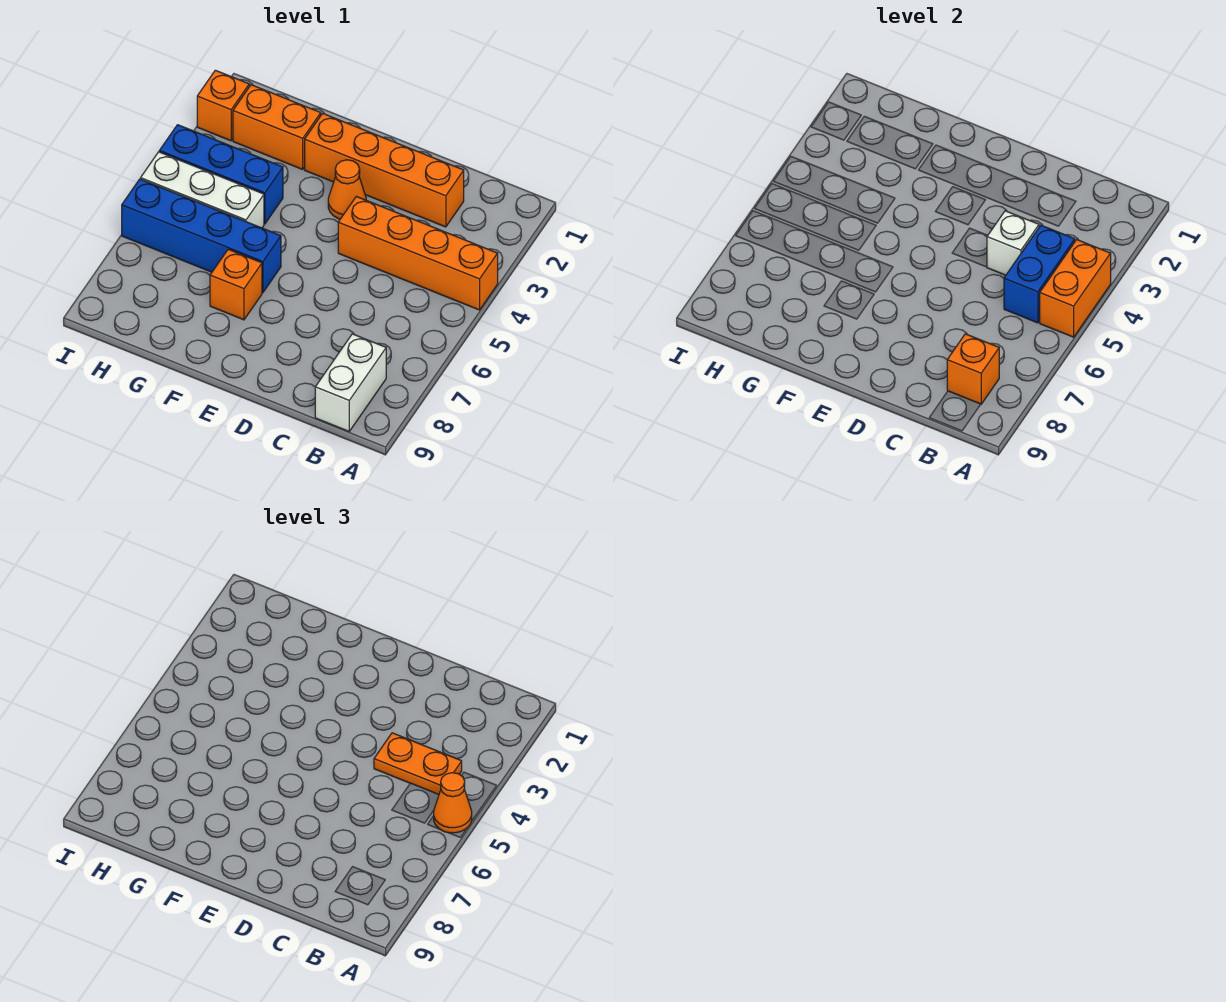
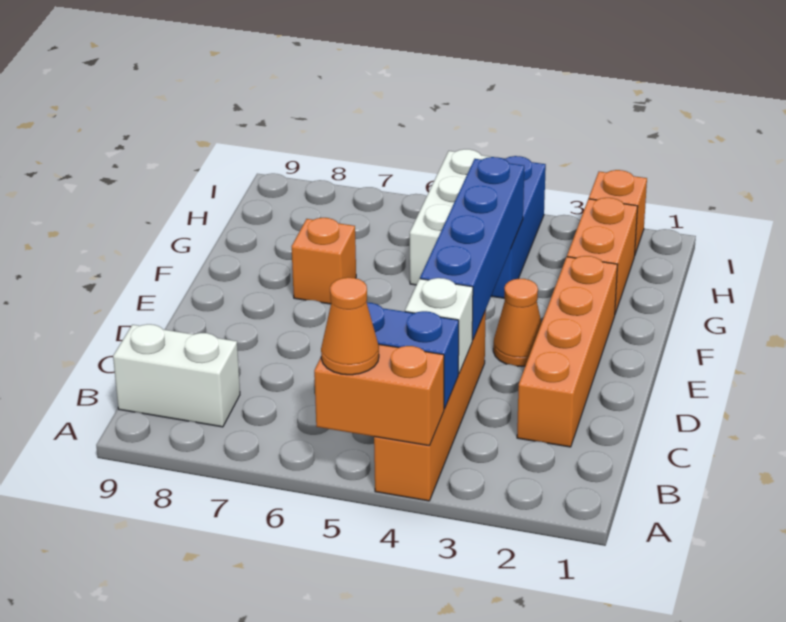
orange 1x2 plate [374,733,462,794] -> none
orange 1x1 brick [947,334,999,404] -> none
blue 1x4 brick [122,179,281,293] -> blue 1x4 brick moved to [420,157,524,340]

